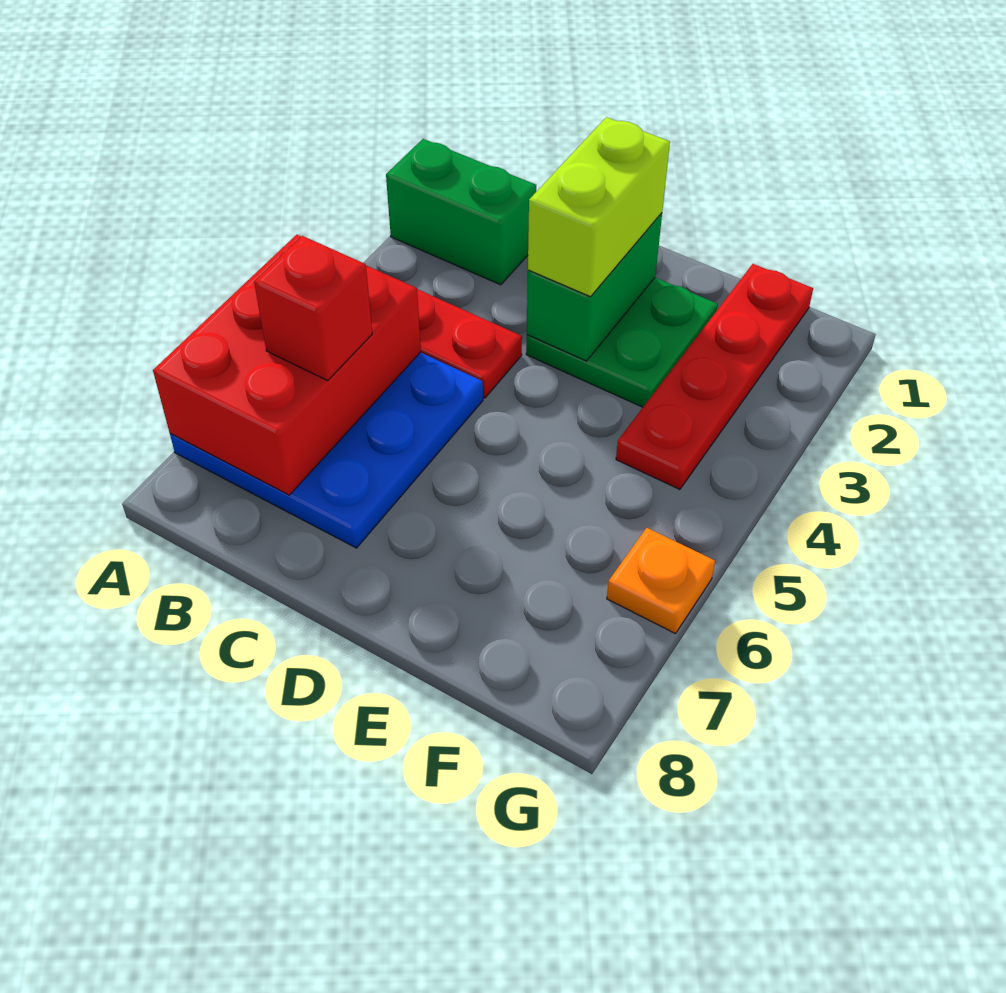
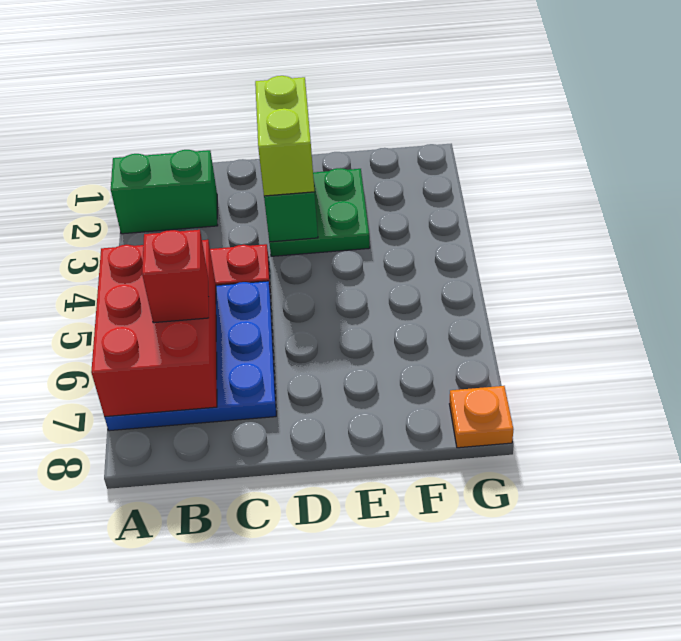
red 1x4 plate [616,264,813,489] -> none
orange 1x1 plate [607,528,715,634] -> orange 1x1 plate moved to [450,386,513,448]

